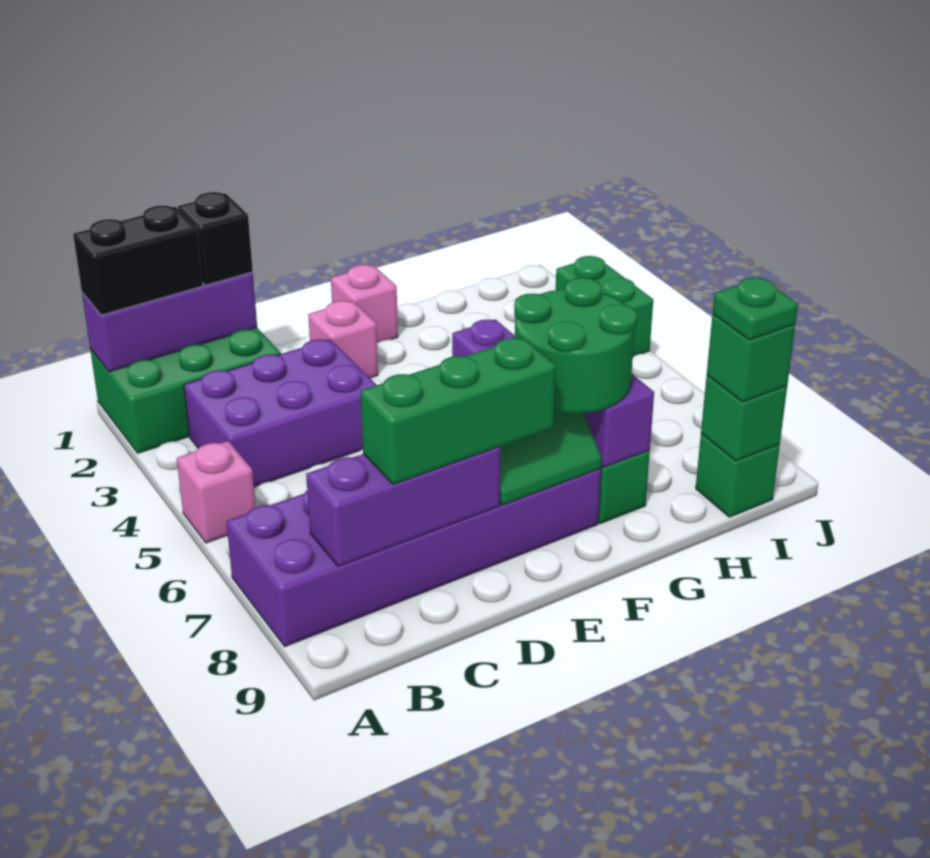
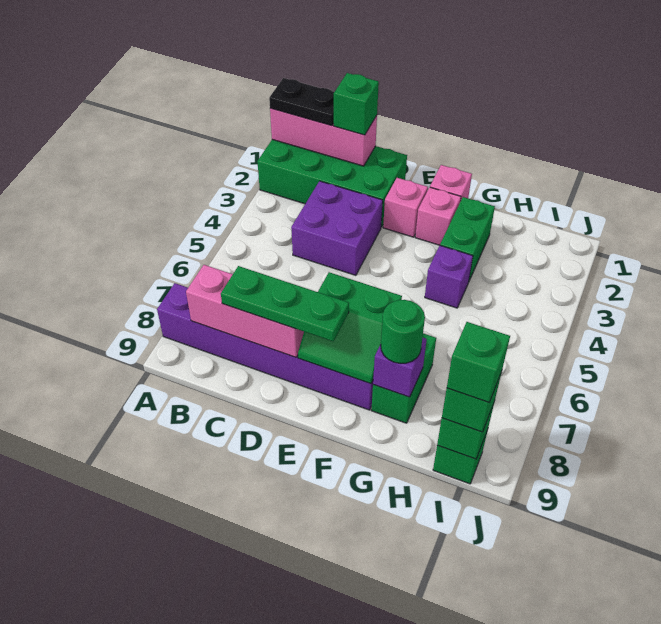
green 2x3 brick [90,328,281,453] -> green 2x4 brick [257,140,407,227]
purple 1x3 brick [82,272,257,372] -> pink 1x3 brick [270,108,377,166]
black 1x2 brick [73,206,203,315] -> black 1x2 plate [269,78,334,126]
pink 1x1 brick [177,441,255,543] -> pink 1x1 brick moved to [415,187,461,245]
purple 2x6 brick [226,469,601,646] -> purple 1x6 brick [157,283,373,410]
purple 2x3 brick [184,339,376,487] -> purple 2x2 brick [291,181,383,275]
purple 1x3 brick [306,447,501,566] -> pink 1x3 brick [186,265,304,357]
black 1x1 brick [178,192,253,285] -> green 1x1 brick [334,73,379,135]
green 1x3 brick [361,338,556,484] -> green 1x3 plate [221,266,349,341]
green 2x2 round brick [514,278,637,413] -> green 1x1 round brick [381,300,425,363]
green 1x1 plate [713,278,798,340] -> green 1x1 brick [447,322,510,402]
green 1x2 brick [556,256,653,357] -> green 1x2 brick moved to [440,197,495,281]

